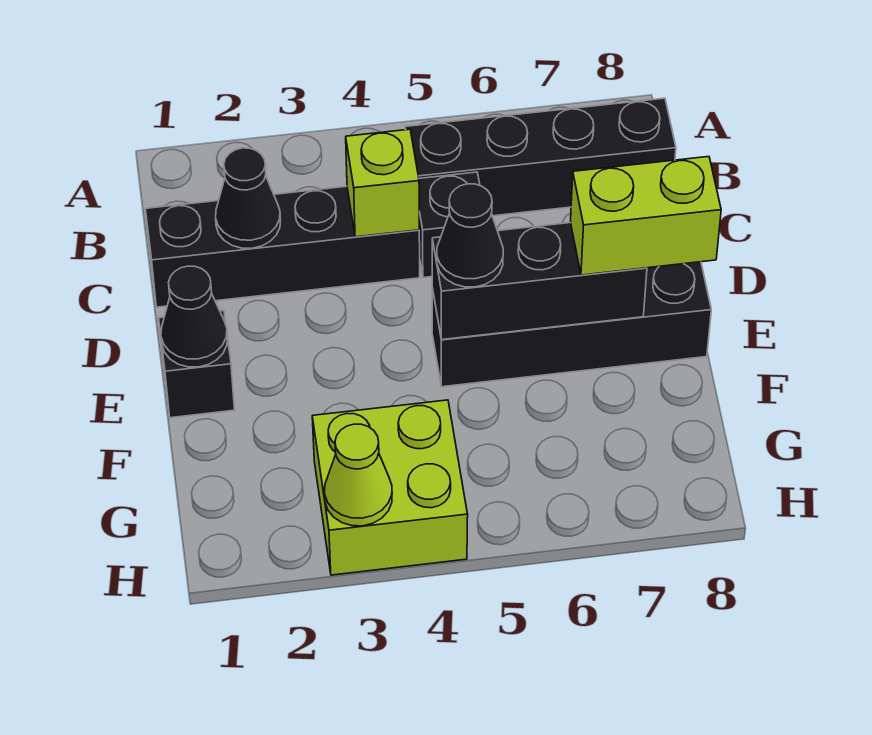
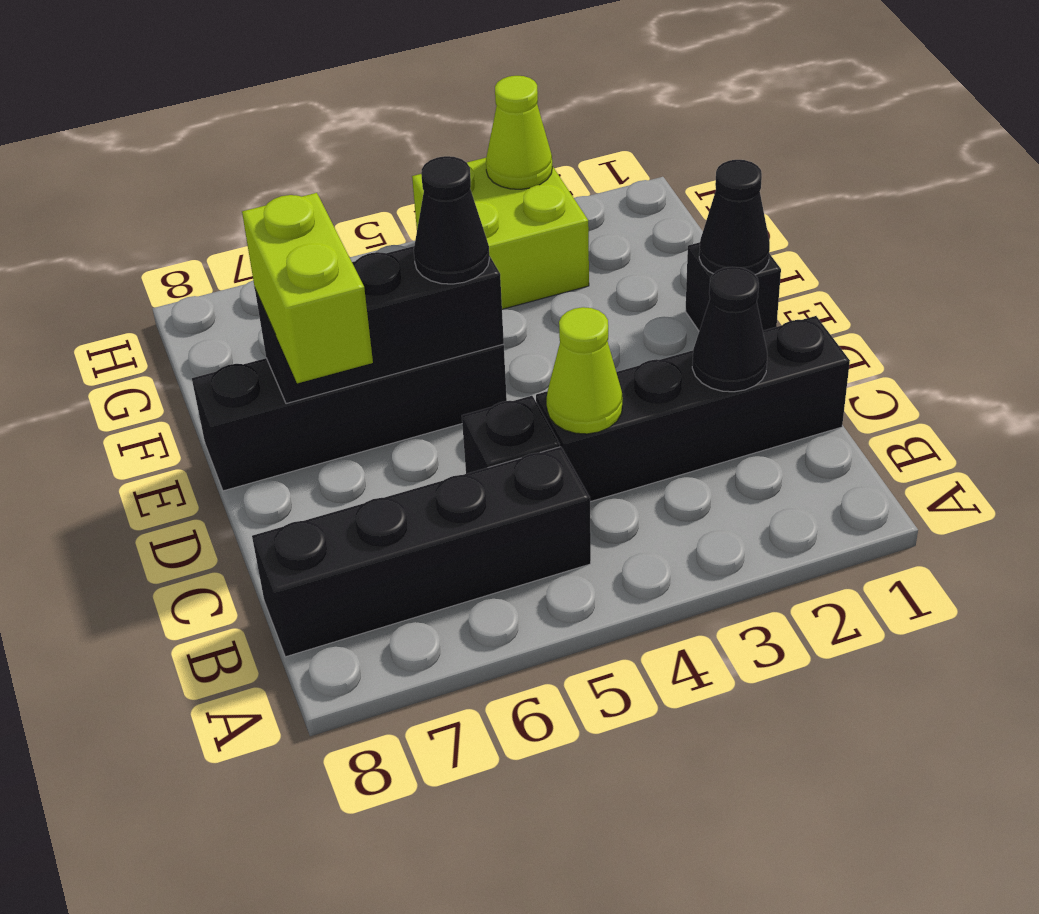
lime 1x1 brick [346,129,419,237] -> lime 1x1 cone [547,307,622,434]
lime 1x2 brick [571,157,721,275] -> lime 1x2 brick turned to [242,193,373,383]

